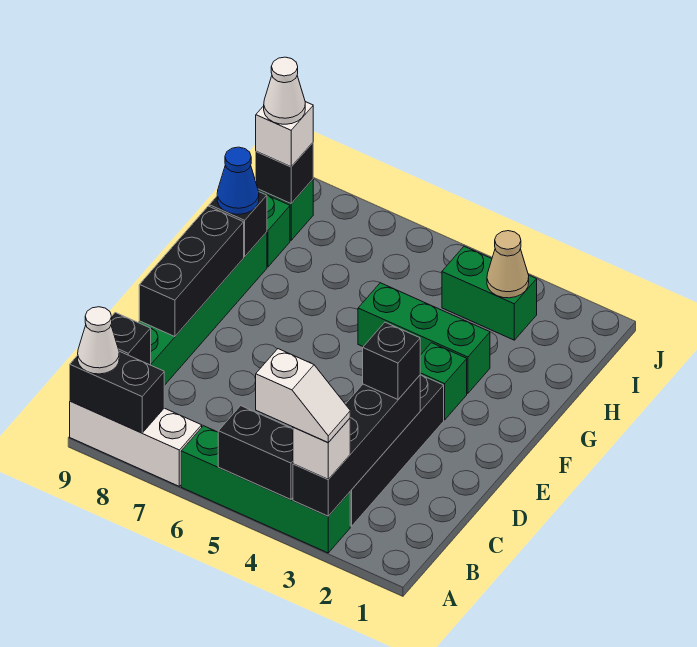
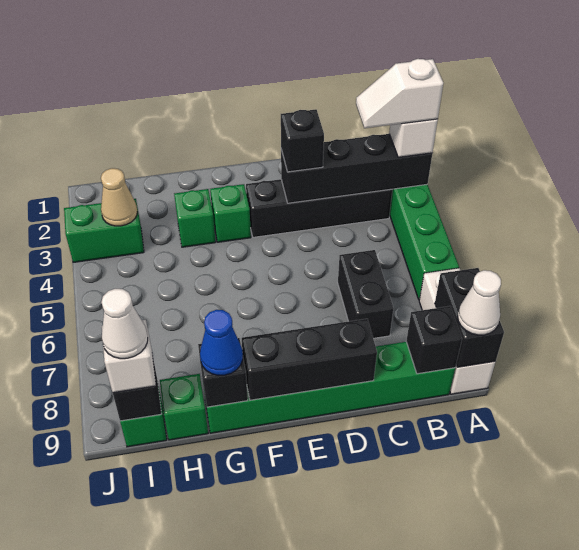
white 1x2 slope [256,349,350,442] -> white 1x2 slope turned to [356,59,443,128]
black 1x2 brick [218,406,293,500] -> black 1x2 brick moved to [338,250,394,338]
green 1x3 brick [358,283,490,393] -> green 1x1 brick [174,189,216,247]
green 1x2 brick [442,246,537,340] -> green 1x2 brick turned to [64,199,144,262]

